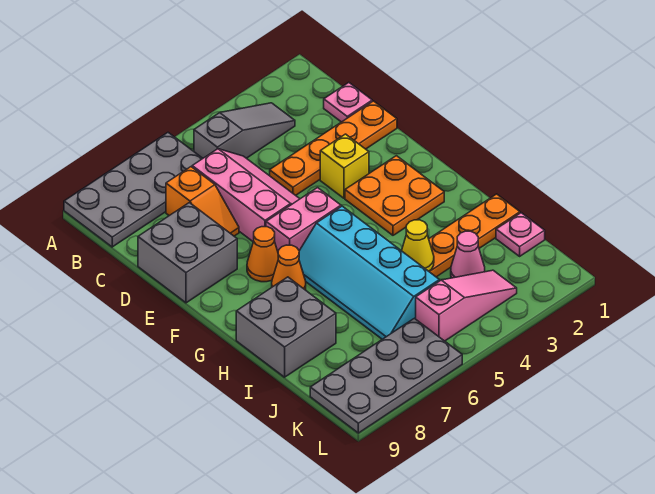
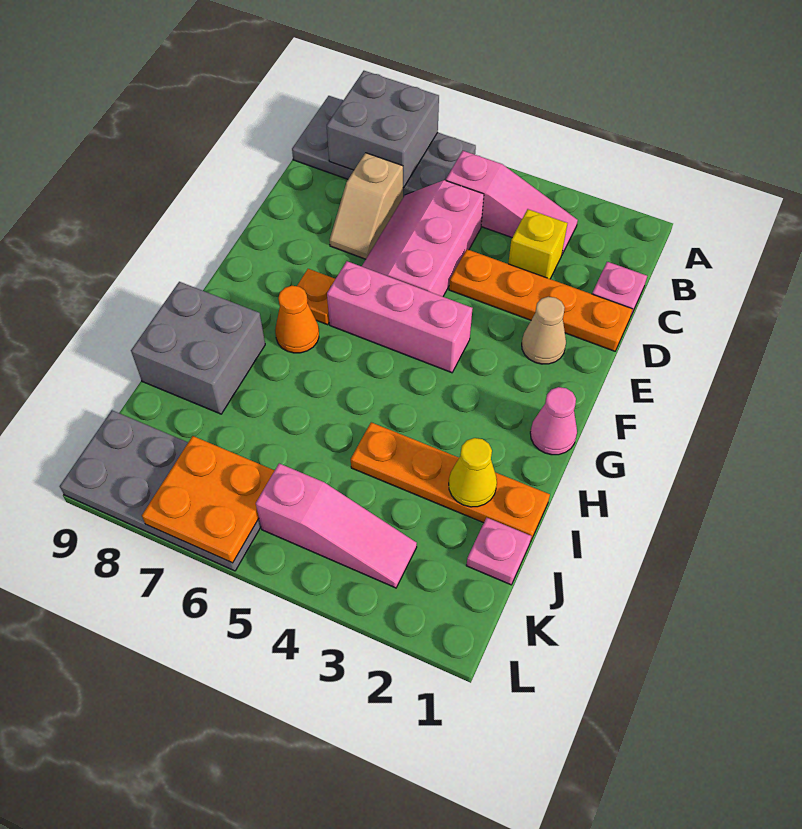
grey 1x3 slope [194,103,295,158] -> pink 1x3 slope [446,151,578,254]
pink 2x3 slope [192,149,300,242] -> pink 2x3 slope turned to [362,180,484,297]
orange 1x2 slope [166,167,239,236] -> tan 1x2 slope [330,153,403,259]
grey 2x2 brick [138,203,237,303] -> grey 2x2 brick moved to [327,71,439,188]
none -> tan 1x1 cone [522,297,566,364]
yellow 1x1 brick [320,134,369,198] -> yellow 1x1 brick moved to [508,209,568,279]
orange 2x2 plate [345,156,444,235] -> orange 2x2 plate moved to [142,436,275,563]
pink 1x2 brick [266,188,341,251] -> pink 1x3 brick [327,261,472,373]
orange 1x1 cone [247,227,278,282] -> orange 1x1 plate [297,269,335,325]
cyan 2x4 slope [299,206,439,339] -> none
yellow 1x1 cone [402,220,434,271] -> yellow 1x1 cone moved to [449,438,497,507]
pink 1x1 cone [451,231,485,278] -> pink 1x1 cone moved to [530,387,577,455]

